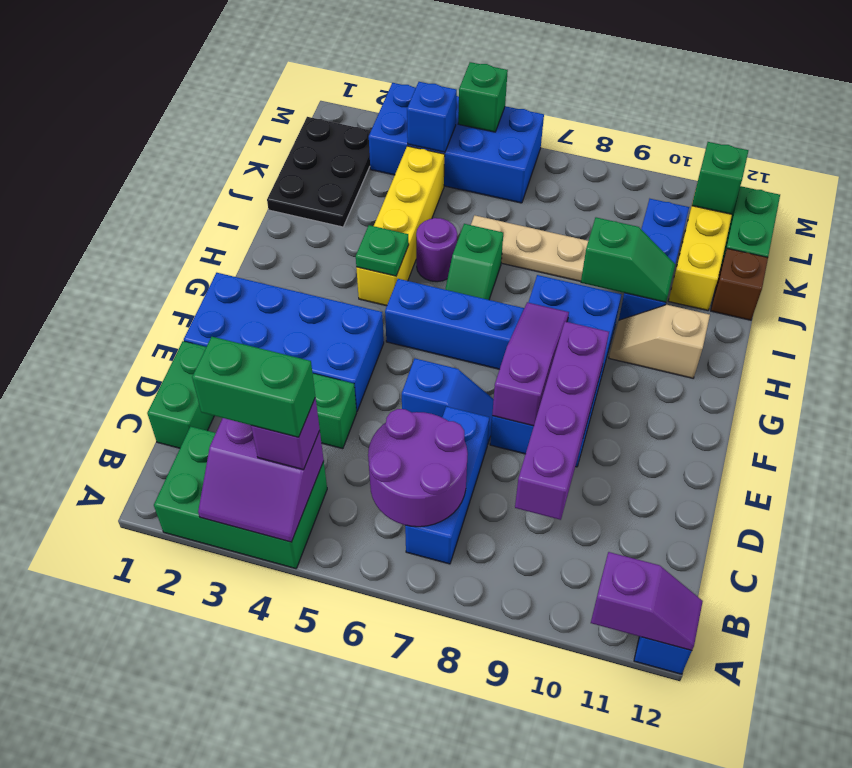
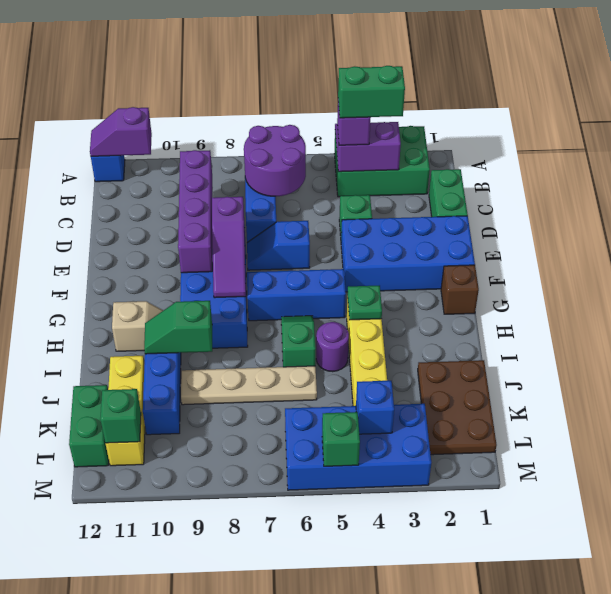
black 2x3 plate [267,117,371,227] -> brown 2x3 plate [418,360,497,455]
brown 1x1 brick [711,248,768,320] -> brown 1x1 brick moved to [441,265,479,314]

